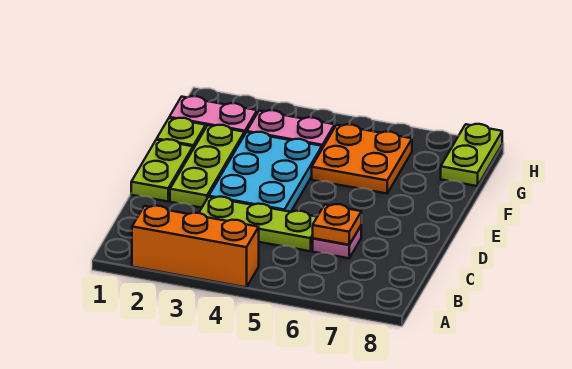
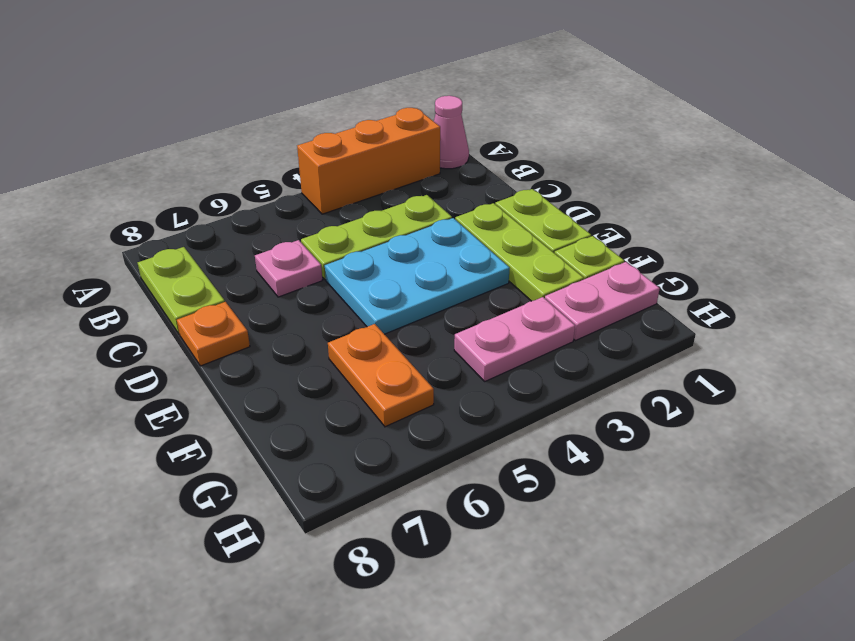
none -> pink 1x1 cone [434,96,469,169]
orange 1x1 plate [313,204,361,245] -> orange 1x1 plate moved to [177,302,250,366]
cyan 2x3 plate [209,132,322,212] -> cyan 2x3 plate turned to [325,218,510,334]
orange 2x2 plate [312,124,412,194] -> orange 1x2 plate [328,324,434,427]
lime 1x2 plate [441,124,502,186] -> lime 1x2 plate moved to [138,247,225,334]

